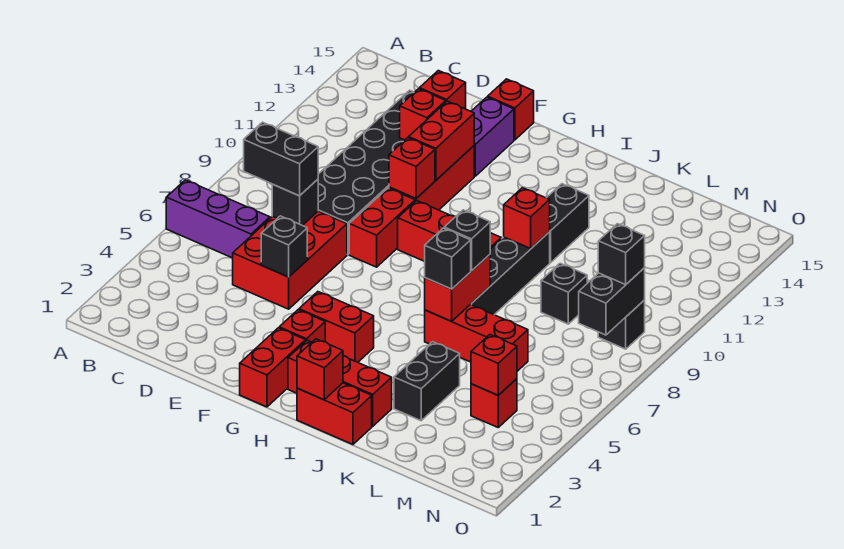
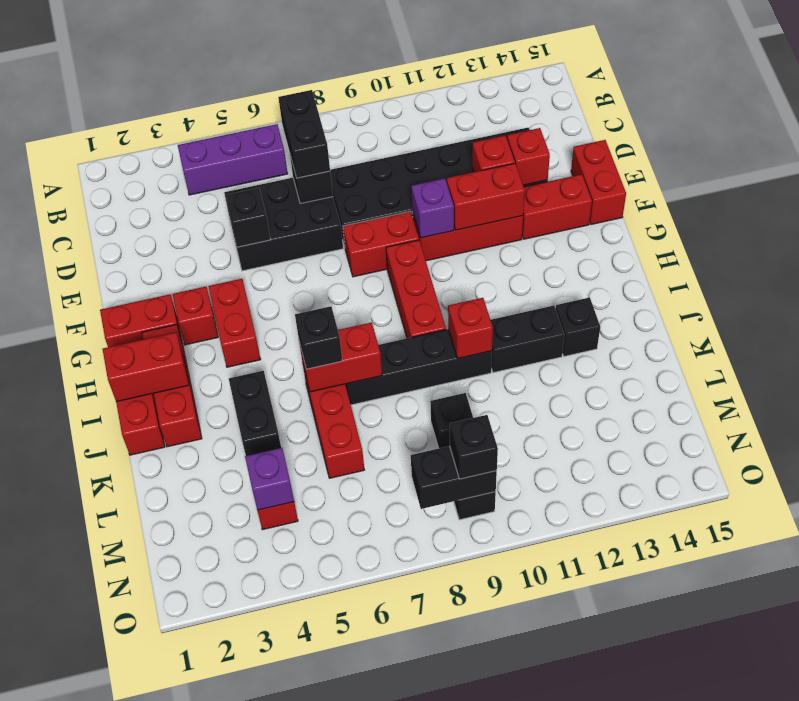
purple 1x3 brick [166,180,270,258] -> purple 1x3 brick turned to [178,124,288,195]
red 2x3 brick [233,211,347,309] -> black 2x3 brick [224,178,343,271]
red 1x1 brick [389,138,435,199] -> purple 1x1 brick [411,178,454,238]
purple 1x2 brick [471,97,514,176] -> red 1x2 brick [522,174,592,239]
red 1x1 brick [488,79,534,140] -> red 1x2 brick [571,140,626,224]
red 1x1 brick [297,339,343,400] -> red 1x2 brick [103,332,189,402]
black 1x1 brick [444,210,490,271] -> black 1x1 brick moved to [556,297,600,356]
black 1x2 brick [394,342,460,421] -> black 1x2 brick turned to [229,371,281,456]
red 1x1 brick [471,335,517,395] -> purple 1x1 brick [245,448,294,510]

